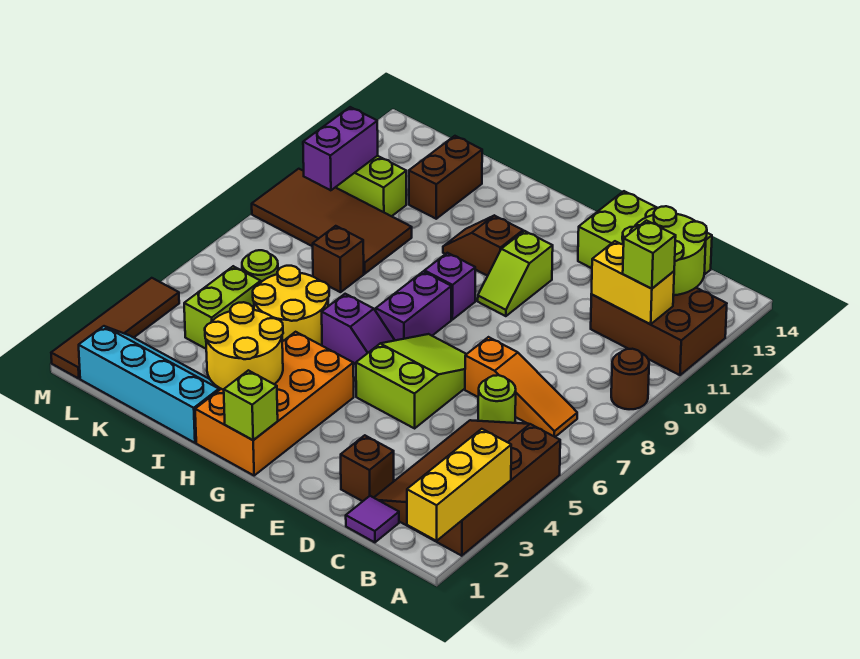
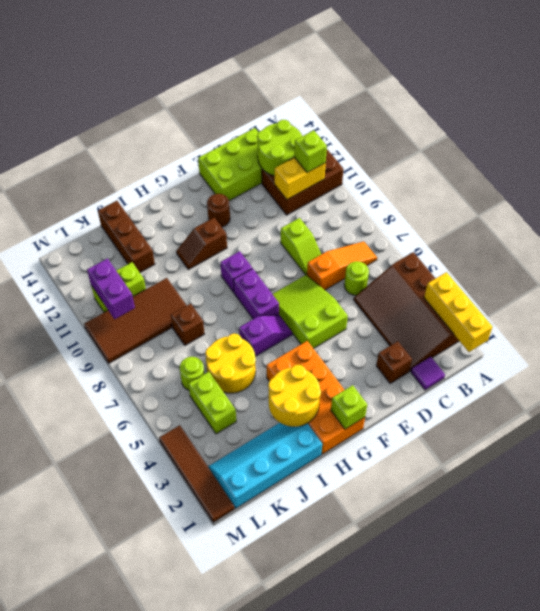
brown 1x1 round brick [611,349,649,409] -> brown 1x1 round brick moved to [207,194,230,227]
lime 1x2 slope [478,231,553,316] -> lime 1x2 slope moved to [281,218,321,275]
brown 1x2 brick [409,136,482,219] -> brown 1x3 brick [98,201,155,272]

